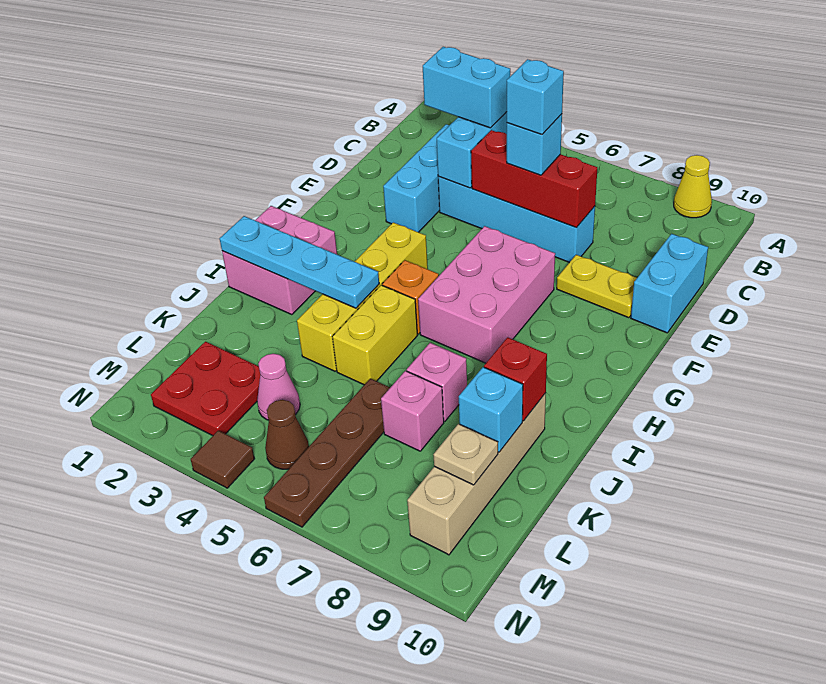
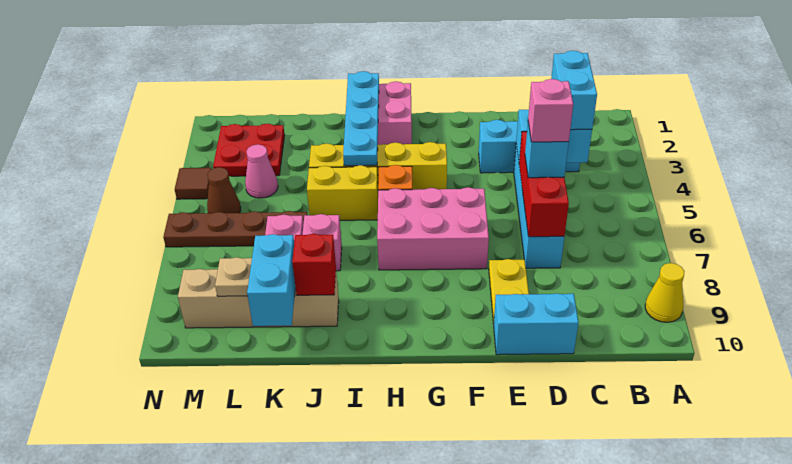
cyan 1x1 brick [507,59,564,135] -> pink 1x1 brick [528,79,573,142]
cyan 1x1 brick [459,367,523,452] -> cyan 1x2 brick [247,234,295,326]

